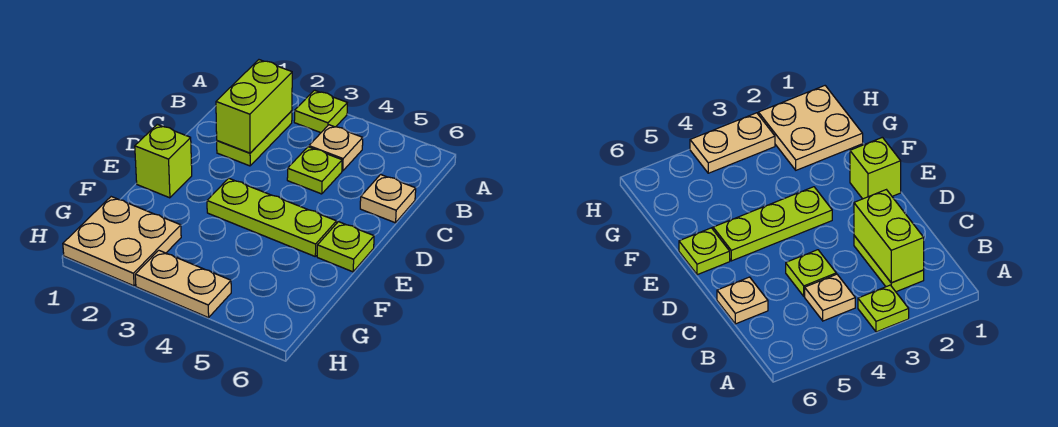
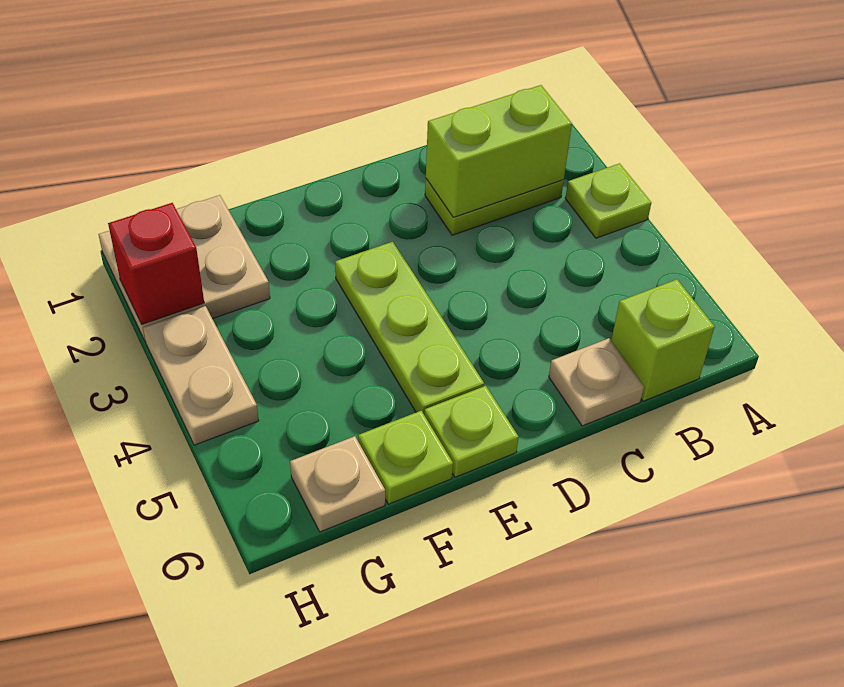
tan 1x1 plate [309,125,363,171] -> tan 1x1 plate moved to [290,436,385,532]
lime 1x1 plate [287,147,342,194] -> lime 1x1 plate moved to [358,411,453,504]
lime 1x1 brick [135,124,192,198] -> lime 1x1 brick moved to [611,279,714,401]
none -> red 1x1 brick [108,203,204,324]

